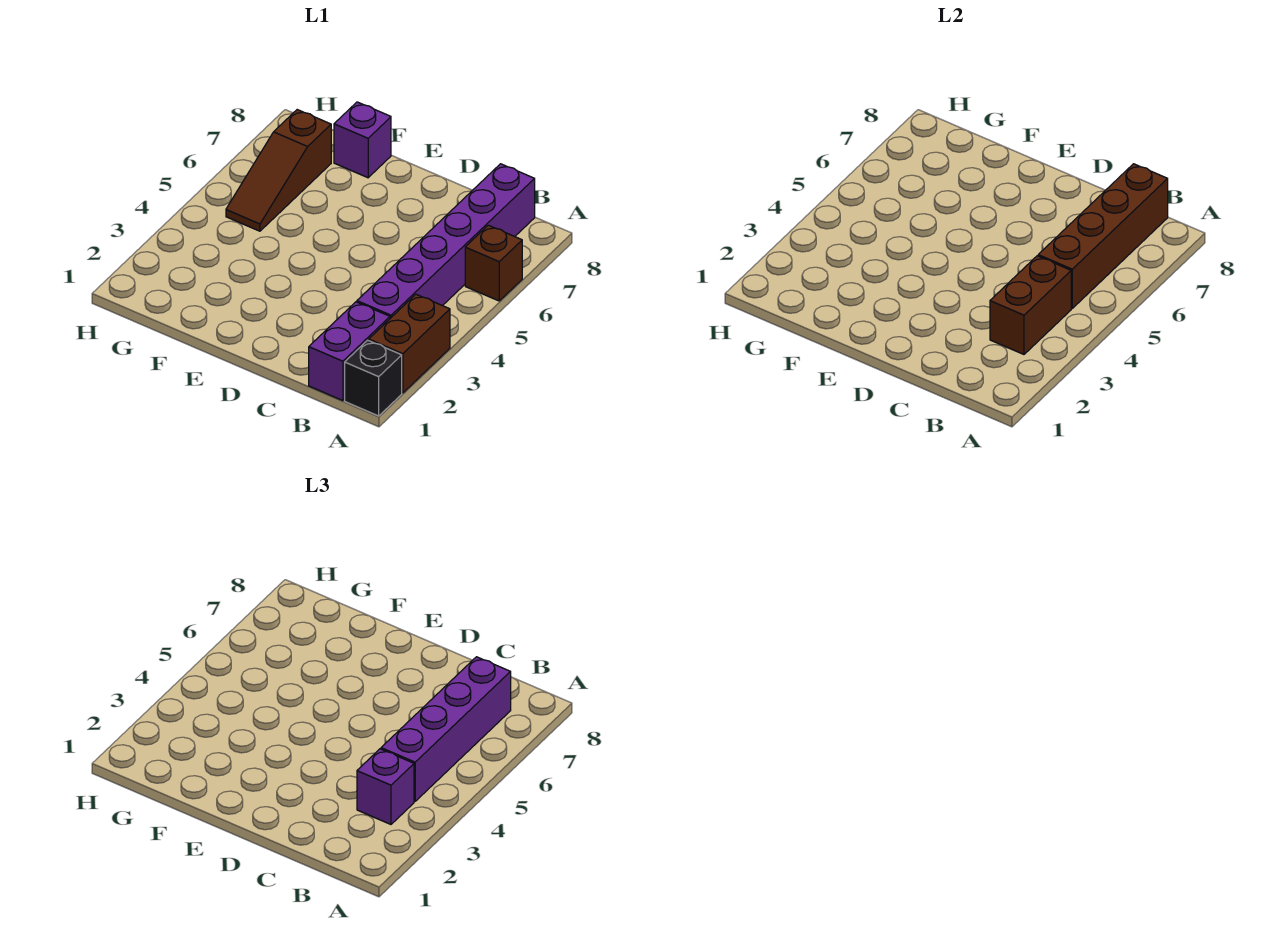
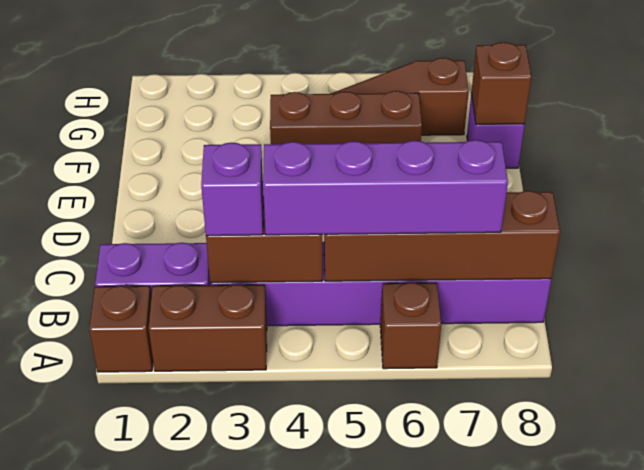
black 1x1 brick [345,340,402,416] -> brown 1x1 brick [89,286,153,372]
none -> brown 1x3 brick [270,91,422,144]
none -> brown 1x1 brick [471,42,532,124]

